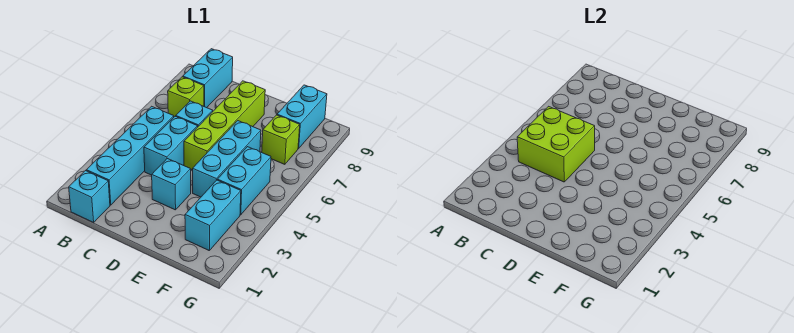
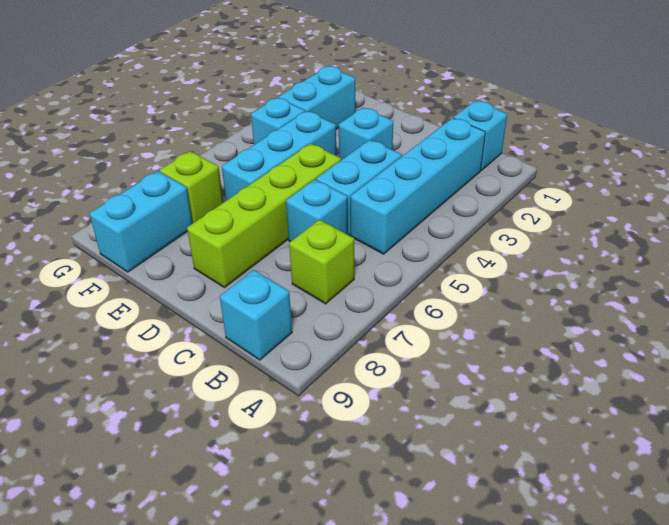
lime 2x2 brick [517,106,595,182] -> none
cyan 1x2 brick [183,49,233,108] -> cyan 1x1 brick [220,270,292,360]
cyan 1x2 brick [217,147,271,215] -> cyan 1x1 brick [251,98,305,145]

